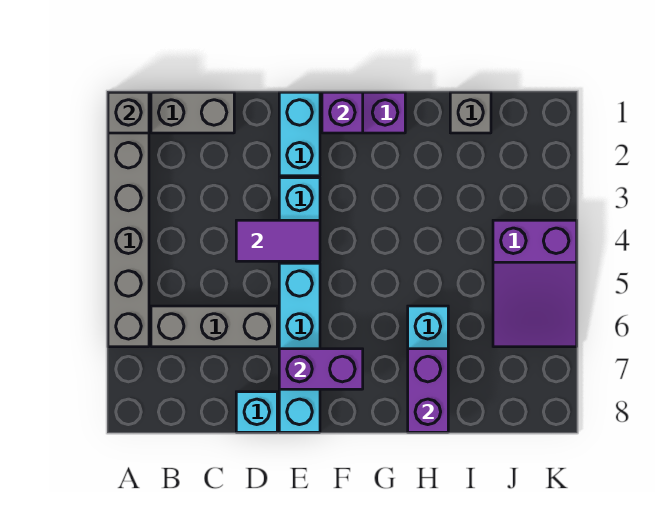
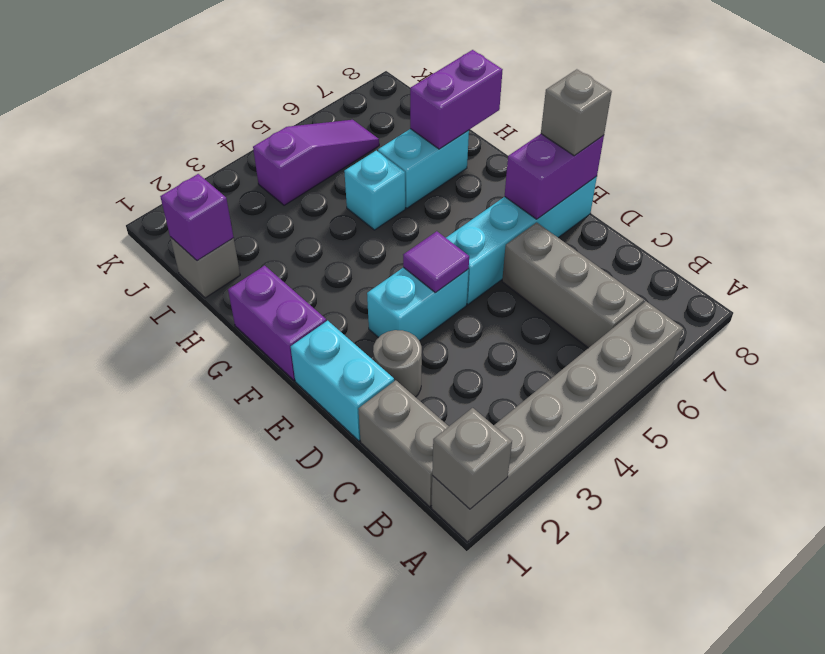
none -> grey 1x1 round brick [373,330,422,397]
purple 1x2 tile [236,220,320,261] -> purple 1x1 tile [403,231,469,293]
cyan 1x1 brick [236,392,277,432] -> cyan 1x1 brick moved to [344,151,405,230]
cyan 1x2 brick [279,92,320,176] -> cyan 1x2 brick turned to [291,321,394,441]
purple 1x2 brick [279,349,363,389] -> purple 1x2 brick turned to [505,134,604,219]
none -> grey 1x1 brick [541,69,612,156]
purple 1x1 brick [322,92,363,133] -> purple 1x1 brick moved to [160,174,234,261]
purple 2x3 slope [493,220,577,347] -> purple 1x3 slope [253,120,379,205]

